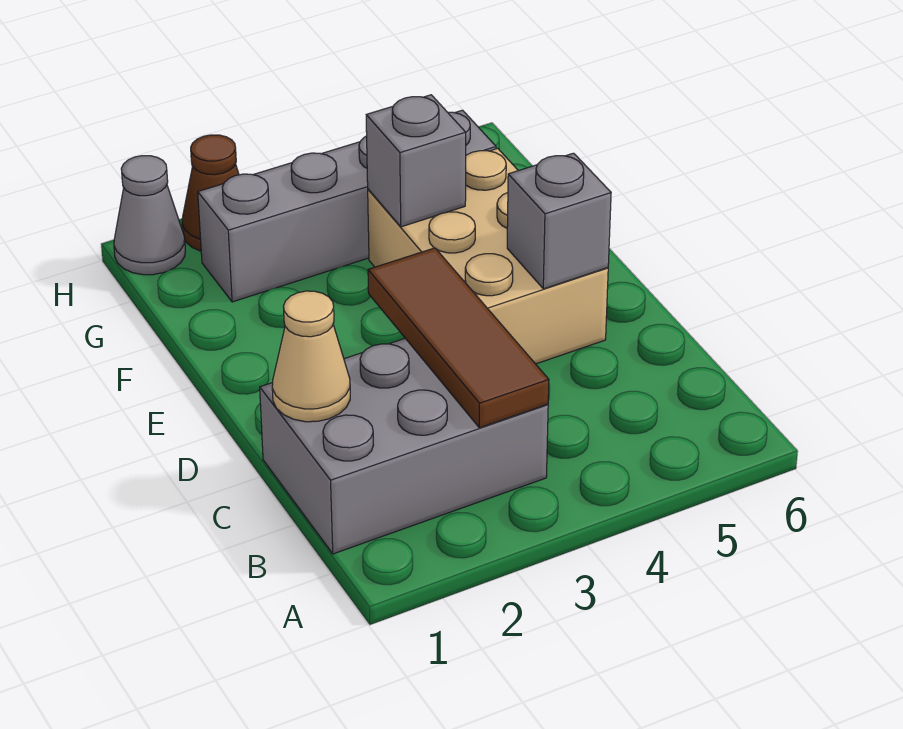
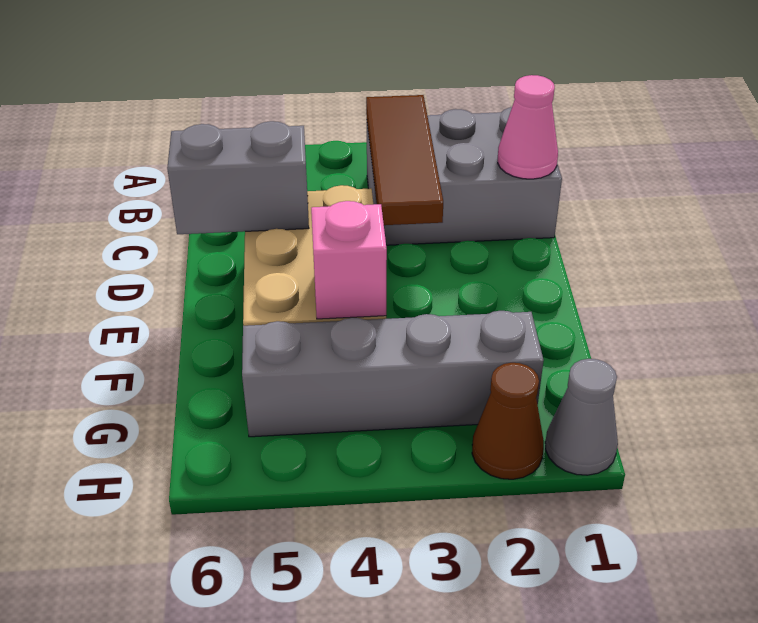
tan 1x1 cone [272,291,350,422] -> pink 1x1 cone [498,75,558,179]
grey 1x1 brick [507,153,611,289] -> grey 1x2 brick [167,121,309,234]
grey 1x1 brick [366,95,466,227] -> pink 1x1 brick [311,201,387,319]

